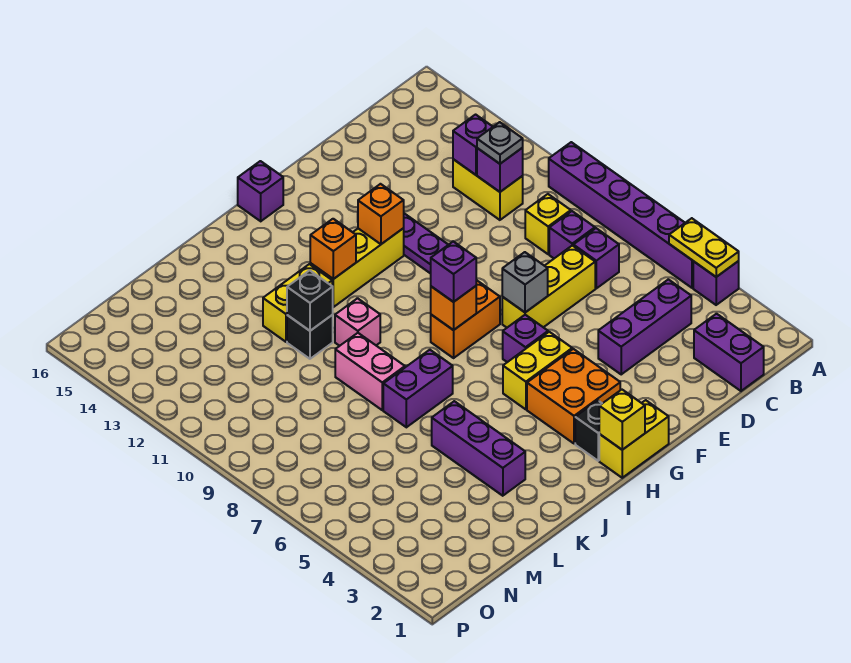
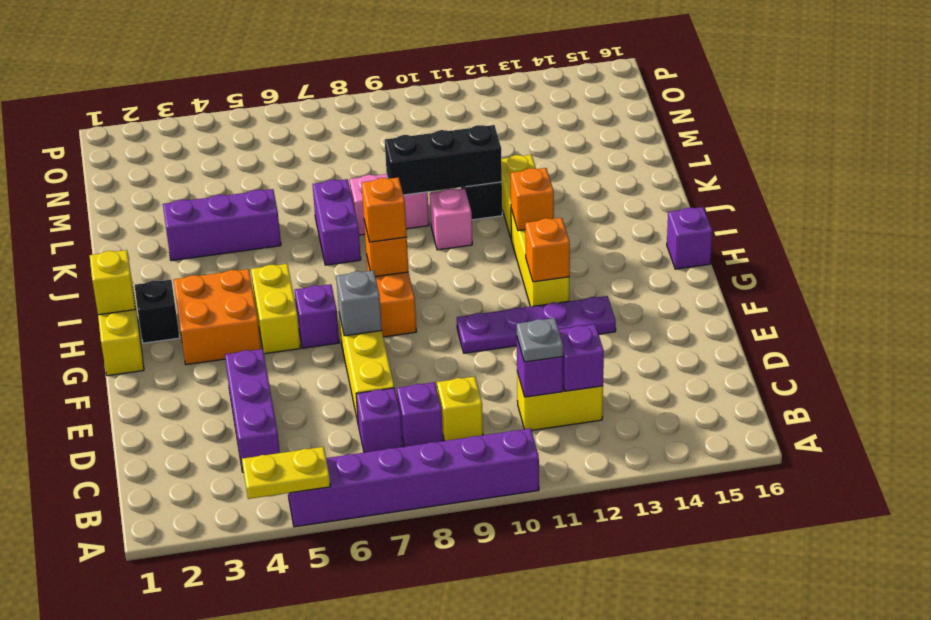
purple 1x1 brick [693,261,739,305] -> none
purple 1x2 brick [694,314,764,391] -> none
purple 1x1 brick [431,242,476,302] -> orange 1x1 brick [362,177,407,242]
black 1x1 brick [287,270,333,331] -> black 1x3 brick [385,125,502,195]

